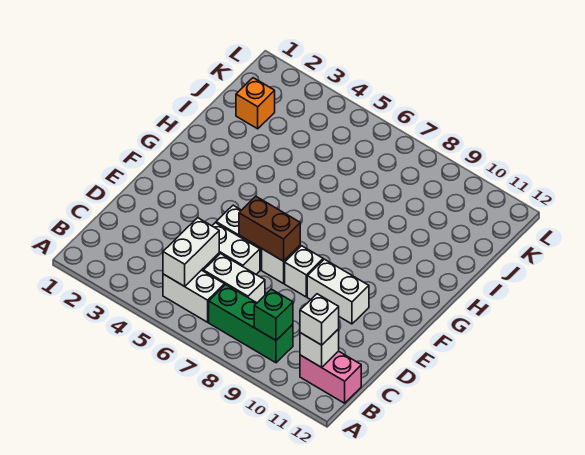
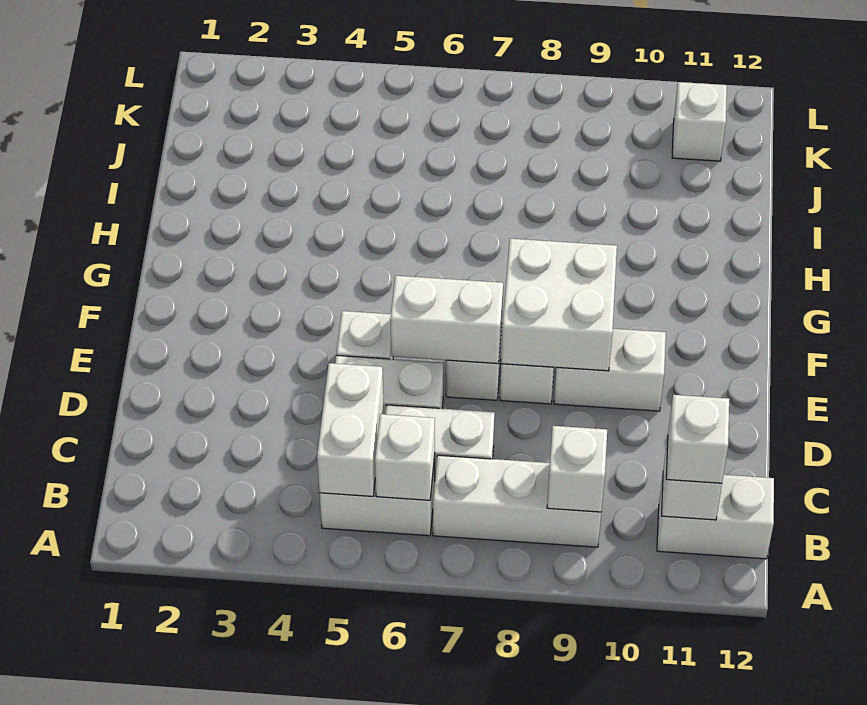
none -> white 1x1 brick [375,414,435,500]
green 1x3 brick [209,285,293,363] -> white 1x3 brick [433,455,601,547]
green 1x1 brick [254,289,293,340] -> white 1x1 brick [547,426,607,512]
pink 1x2 brick [300,351,361,403] -> white 1x2 brick [657,475,774,559]
brown 1x2 brick [239,196,300,261] -> white 1x2 brick [390,276,503,364]
none -> white 2x2 brick [501,239,617,371]
orange 1x1 brick [236,78,275,129] -> none
none -> white 1x1 brick [672,82,727,161]

